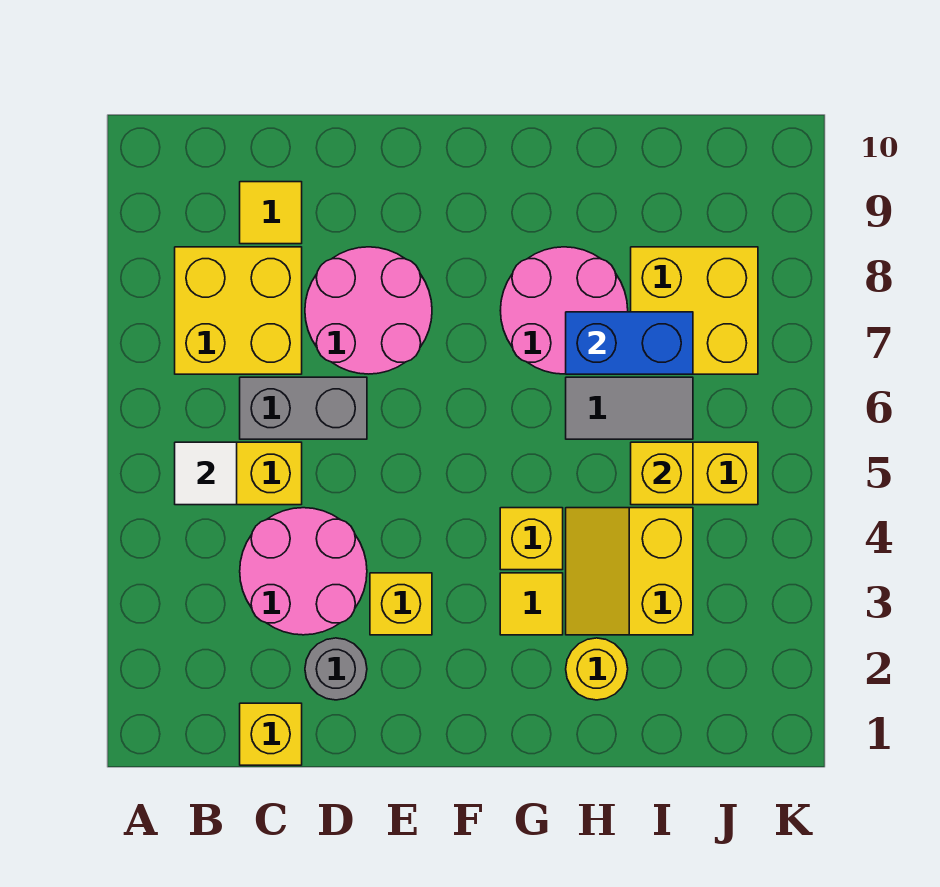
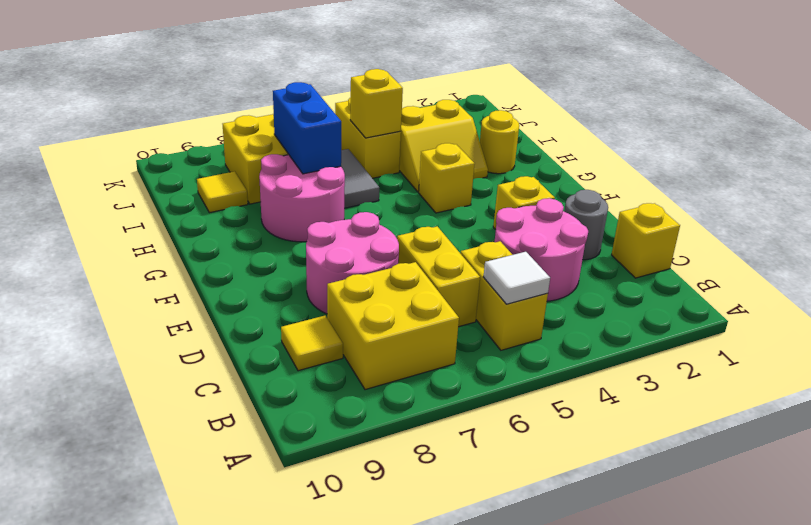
grey 1x2 brick [240,377,367,439] -> yellow 1x2 brick [397,226,480,327]
yellow 1x1 tile [500,573,563,635] -> yellow 1x1 tile moved to [197,171,248,213]

